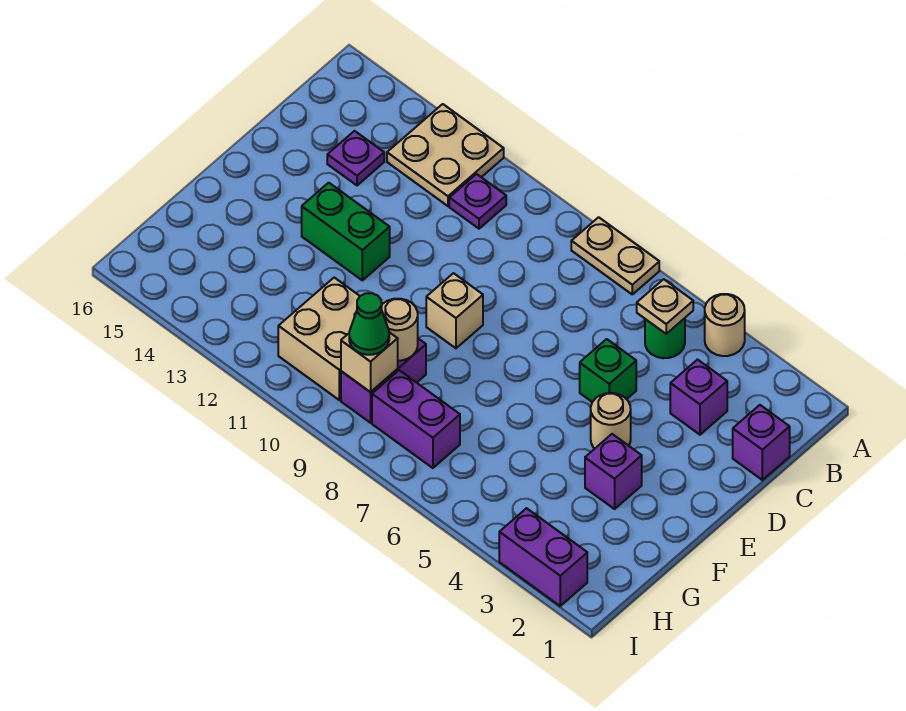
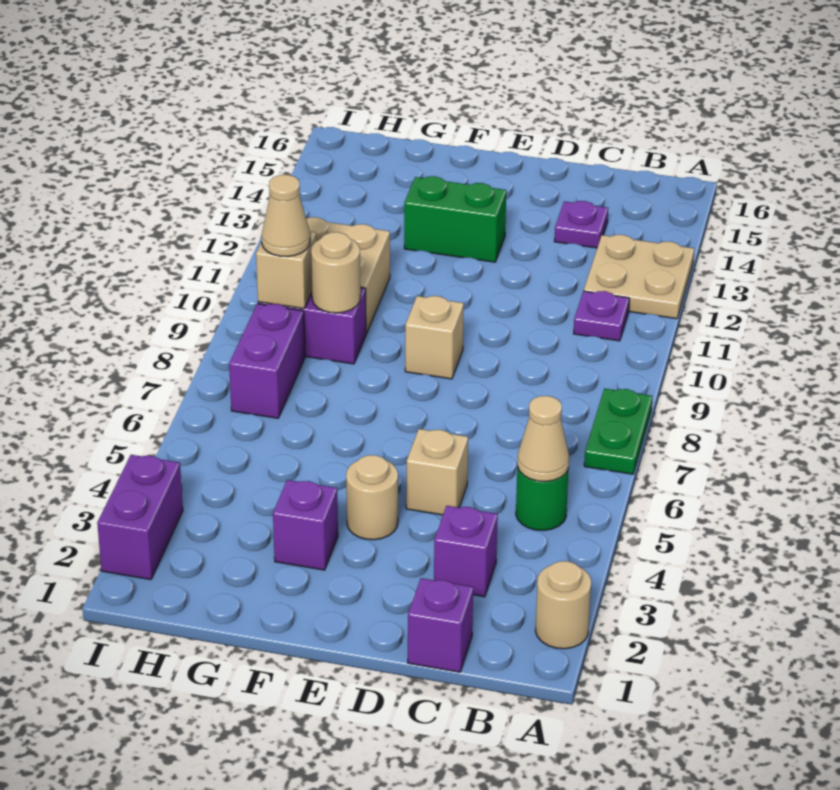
tan 1x1 round brick [705,294,745,356] -> tan 1x1 round brick moved to [535,561,591,649]
tan 1x2 plate [571,217,659,294] -> green 1x2 plate [584,388,652,474]
tan 1x1 plate [637,279,693,334] -> tan 1x1 cone [517,396,569,482]
green 1x1 brick [580,339,636,402] -> tan 1x1 brick [406,429,468,515]
green 1x2 brick [302,183,390,280] -> green 1x2 brick turned to [404,176,506,262]
green 1x1 cone [349,293,389,355] -> tan 1x1 cone [261,175,310,257]

